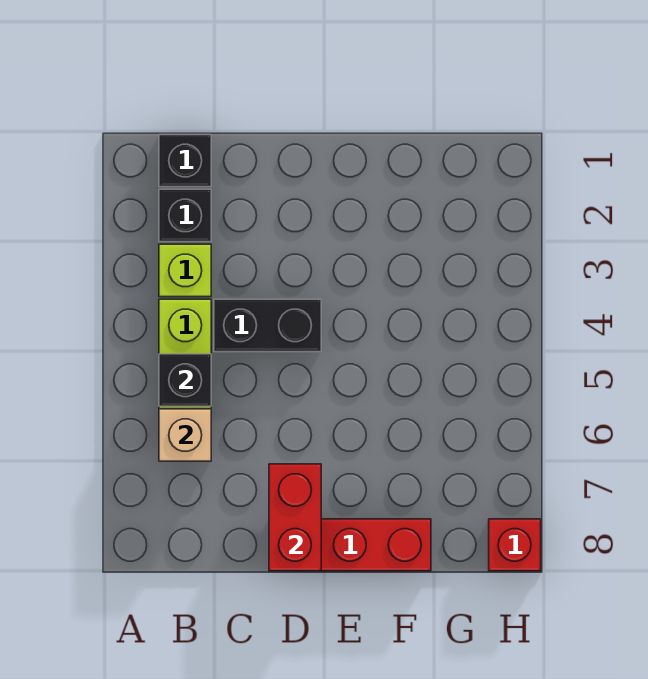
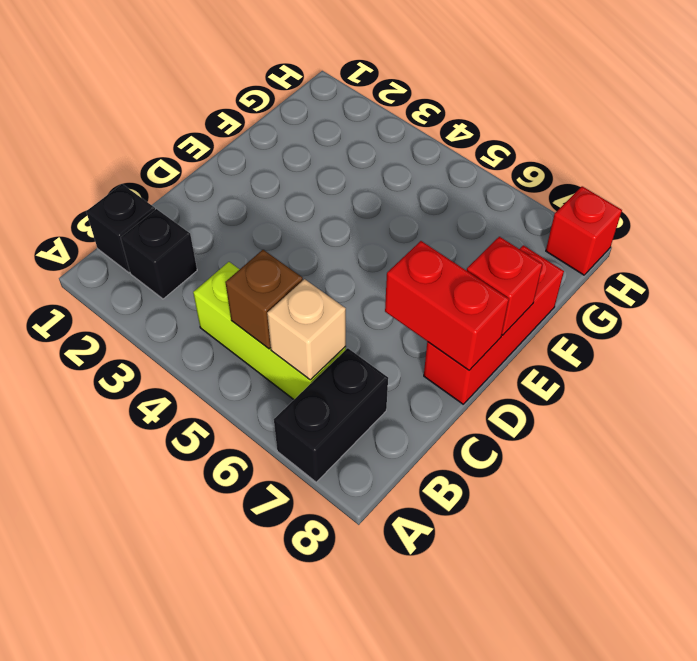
lime 1x1 brick [159,244,211,297] -> none
black 1x1 brick [159,354,211,406] -> brown 1x1 brick [225,250,303,349]
black 1x2 brick [214,299,321,352] -> black 1x2 brick moved to [274,348,388,482]
none -> red 1x1 brick [467,237,543,335]

